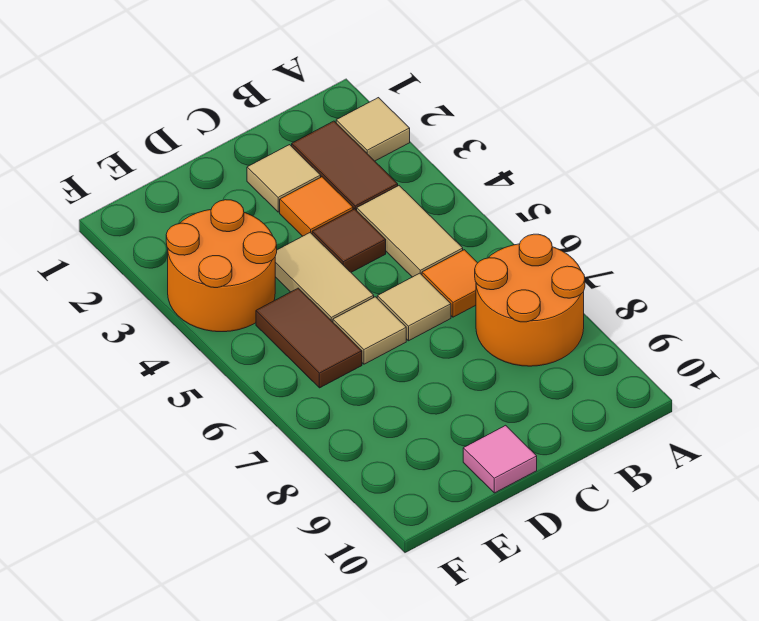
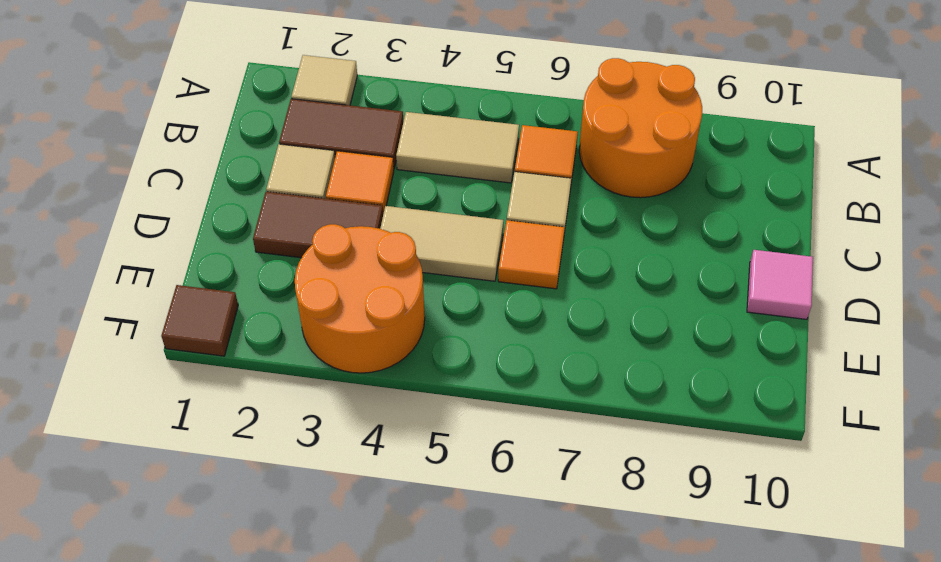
brown 1x1 tile [312,209,386,272] -> brown 1x1 tile moved to [161,285,238,356]
tan 1x1 tile [333,297,406,364] -> orange 1x1 tile [498,220,565,289]
brown 1x2 tile [256,288,362,388] -> brown 1x2 tile moved to [253,192,383,258]

